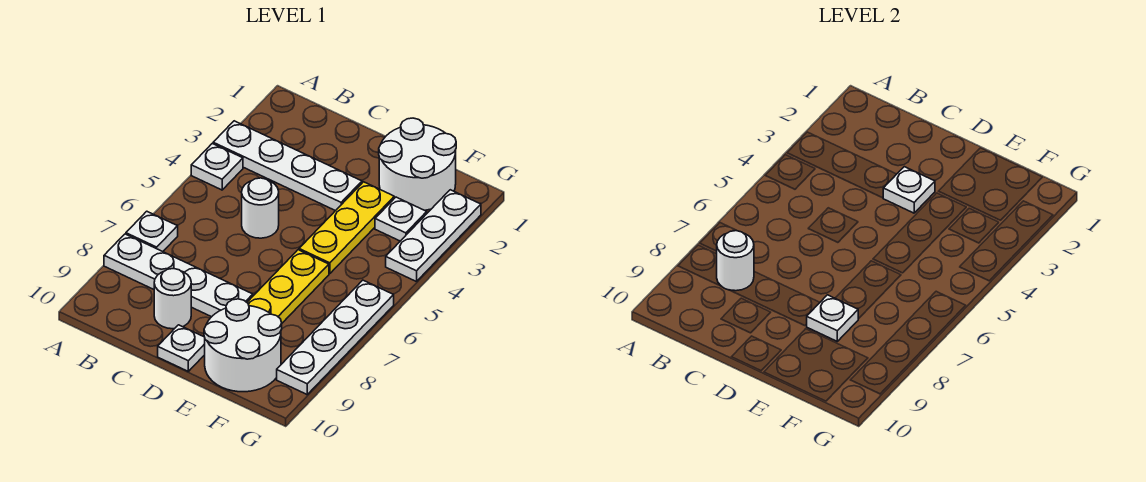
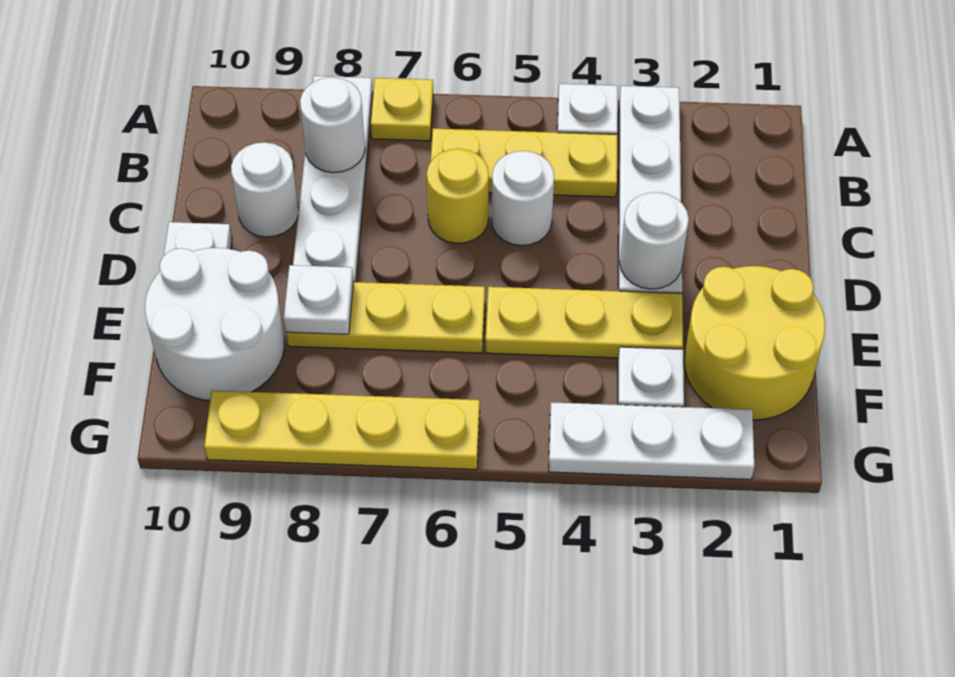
white 1x1 plate [126,211,178,252] -> yellow 1x1 plate [371,78,433,141]
none -> yellow 1x3 plate [431,128,617,197]
none -> yellow 1x1 round brick [427,149,489,243]
white 1x1 plate [883,167,935,213] -> white 1x1 round brick [620,192,689,289]
white 2x2 round brick [379,118,456,210] -> yellow 2x2 round brick [684,266,825,420]
white 1x4 plate [277,280,394,394] -> yellow 1x4 plate [204,390,480,470]

